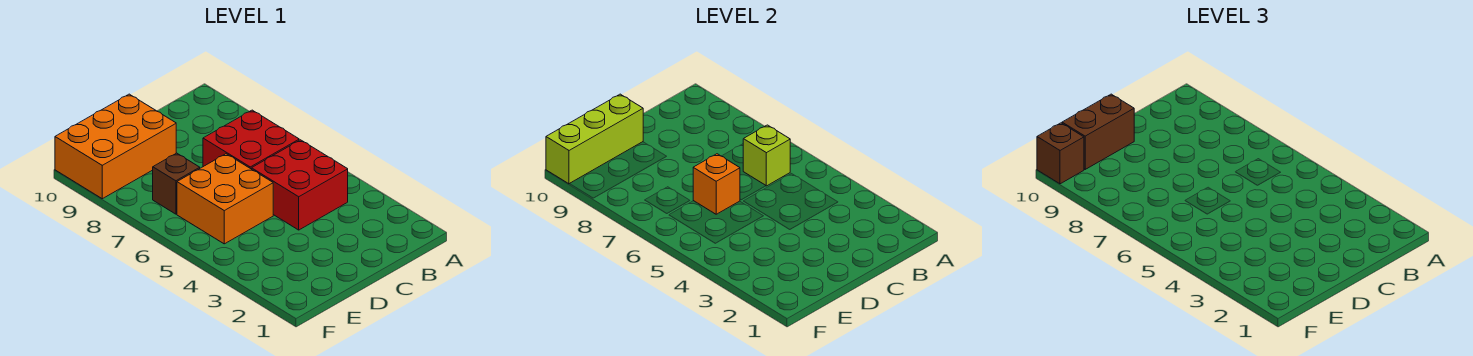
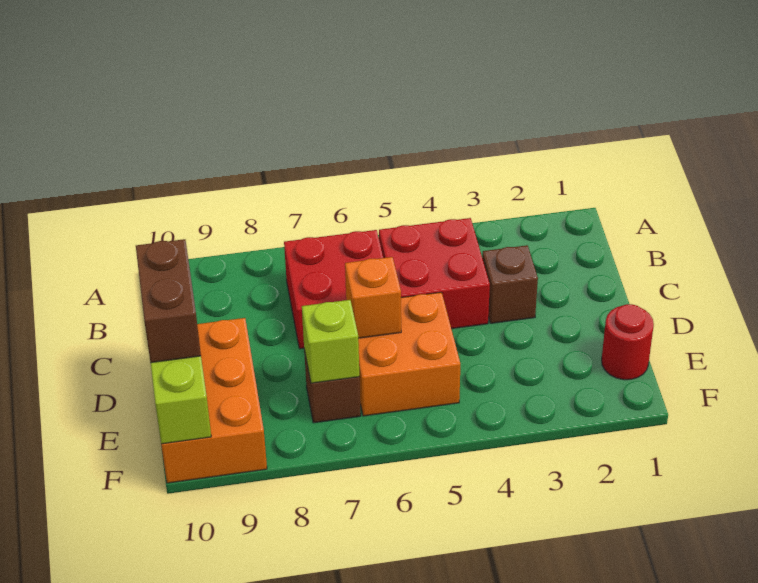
lime 1x1 brick [743,125,790,186] -> lime 1x1 brick moved to [302,300,359,383]
none -> red 1x1 round brick [602,304,654,380]
brown 1x1 brick [1037,123,1084,184] -> brown 1x1 brick moved to [482,245,538,323]

